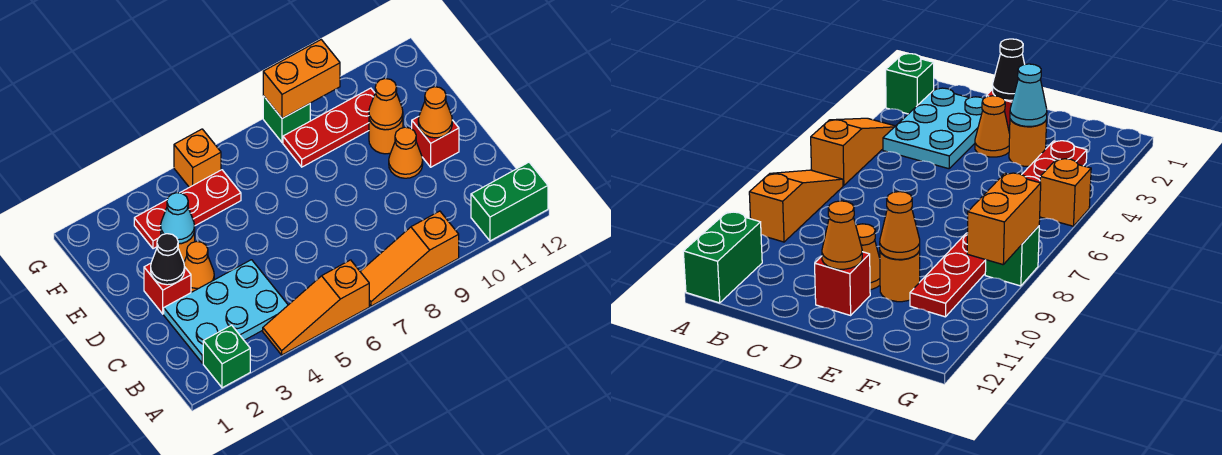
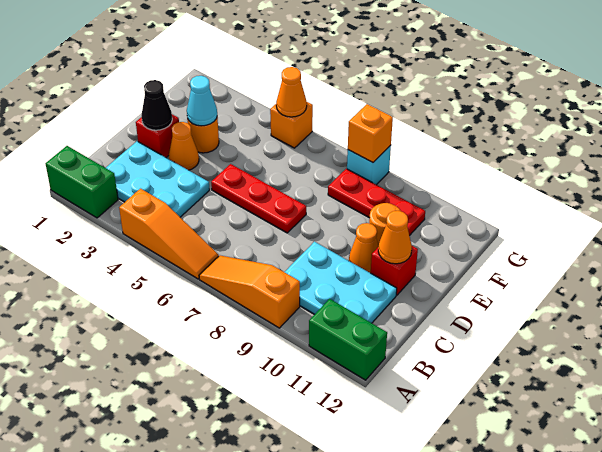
green 1x1 brick [203,325,250,388] -> green 1x2 brick [46,146,118,218]
orange 1x3 slope [263,260,369,355] -> orange 1x3 slope turned to [119,189,219,279]
none -> cyan 2x3 plate [285,242,397,323]
orange 1x1 cone [369,79,403,130] -> orange 1x1 cone moved to [276,67,307,117]
red 1x3 plate [134,170,241,249] -> red 1x3 plate moved to [211,164,306,233]
green 1x1 brick [263,96,310,143] -> cyan 1x1 brick [347,145,391,185]
orange 1x2 brick [263,40,340,118] -> orange 1x1 brick [348,104,393,162]

